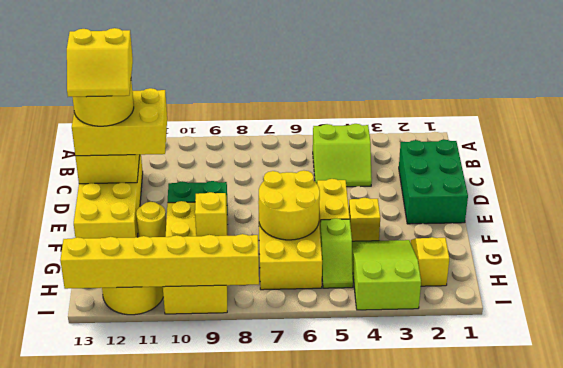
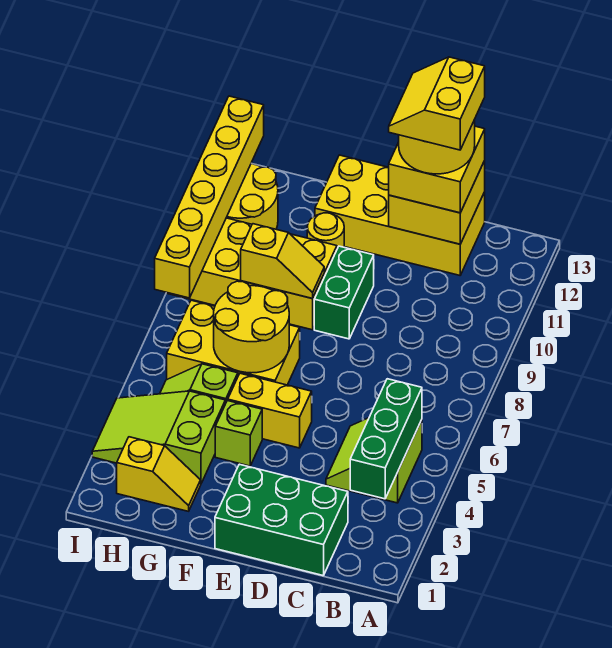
none -> green 1x3 brick [350,379,422,499]
yellow 2x3 brick [72,88,167,156] -> yellow 2x2 brick [388,126,485,213]
yellow 1x1 brick [349,198,380,241] -> lime 1x1 brick [215,400,262,466]
lime 2x3 slope [352,240,421,310] -> lime 2x3 slope turned to [92,391,225,483]

